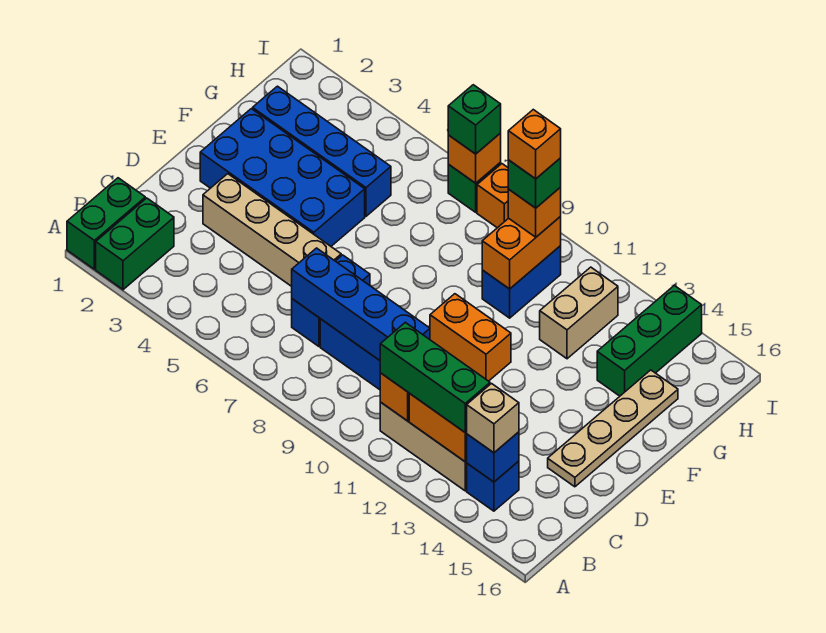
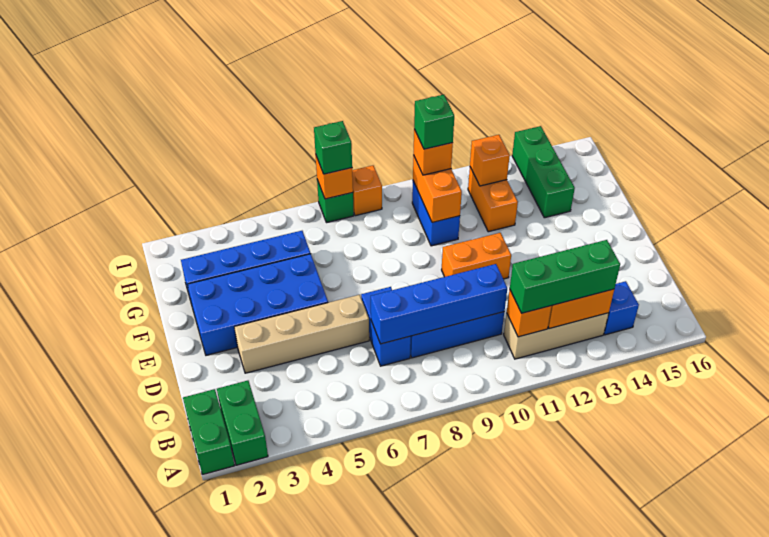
blue 1x1 brick [467,432,519,482] -> none
tan 1x1 brick [467,384,519,453] -> none
tan 1x4 plate [548,370,678,487] -> none
tan 1x2 brick [540,267,618,359] -> orange 1x2 brick [468,167,518,232]
orange 1x1 brick [508,110,561,179] -> orange 1x1 brick moved to [470,135,510,186]

